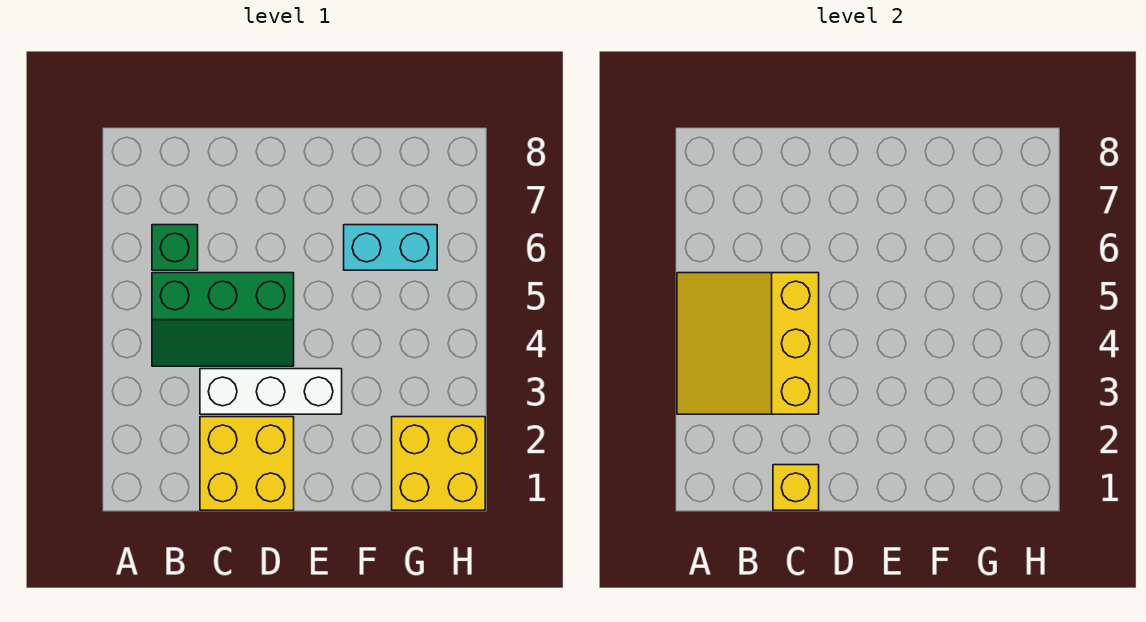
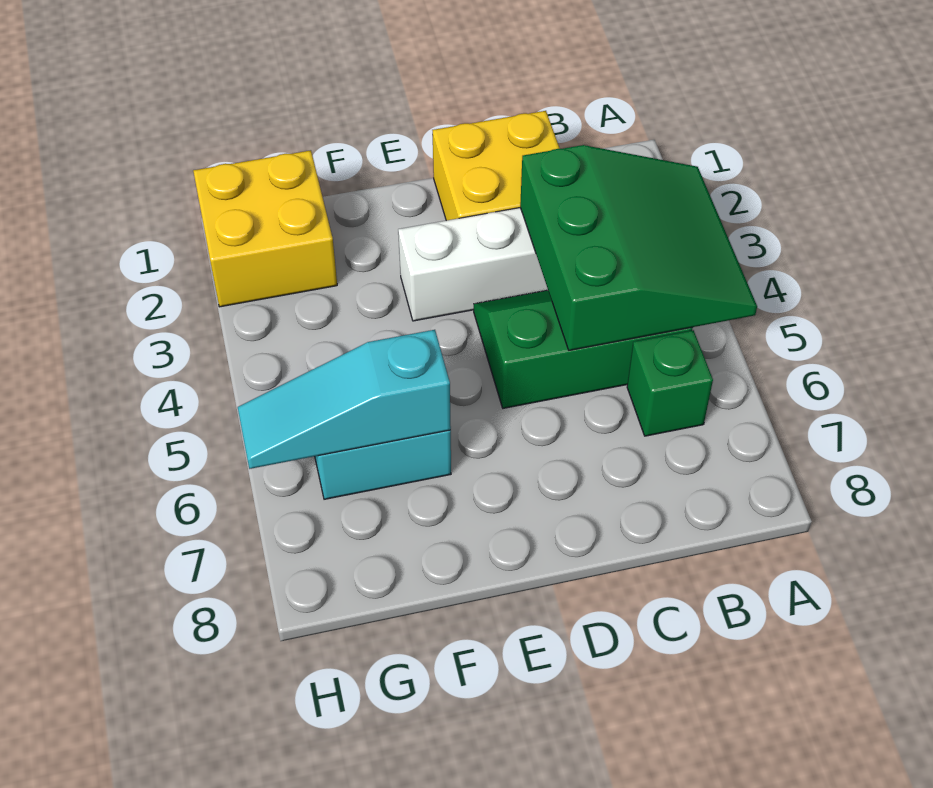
yellow 3x3 slope [677,273,819,414] -> green 3x3 slope [520,145,757,350]
yellow 1x1 brick [773,465,819,510] -> none
none -> cyan 1x3 slope [238,330,451,469]

